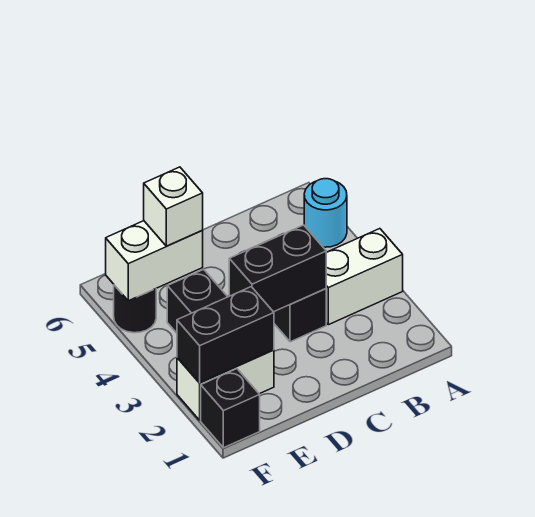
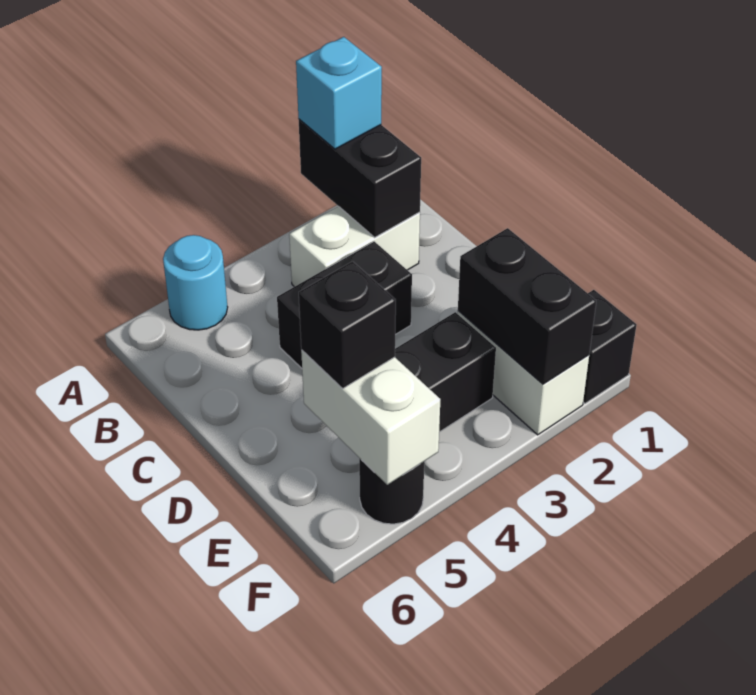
none -> cyan 1x1 brick [296,37,382,149]
white 1x2 brick [326,229,403,325] -> white 1x2 brick turned to [289,206,420,287]
black 1x2 brick [229,225,326,312] -> black 1x2 brick moved to [299,119,421,237]
white 1x1 brick [144,167,203,246] -> black 1x1 brick [299,261,396,388]

